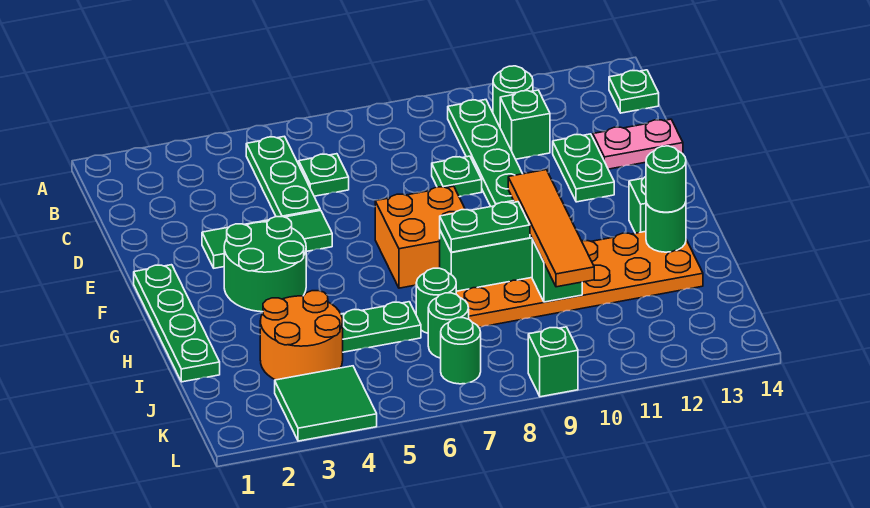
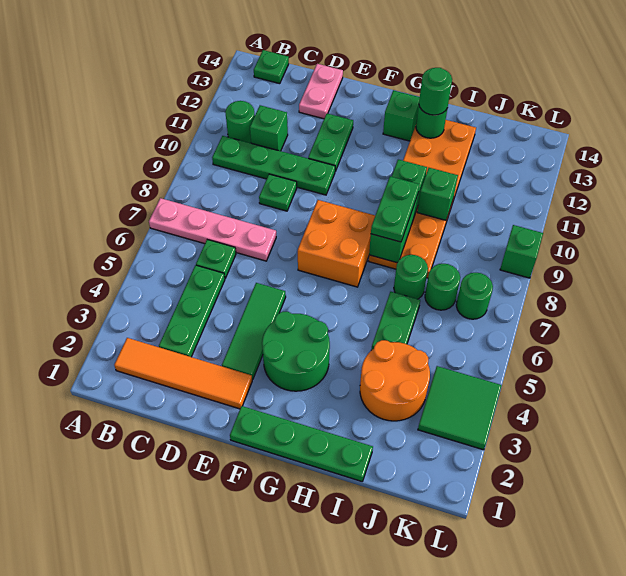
none -> pink 1x4 plate [149,198,276,261]
green 1x3 plate [246,136,320,217] -> green 1x3 plate turned to [159,265,225,357]
green 1x2 plate [553,134,614,202] -> green 1x2 plate turned to [308,114,353,171]
orange 1x4 tile [508,170,594,287] -> orange 1x4 tile moved to [114,338,252,409]

